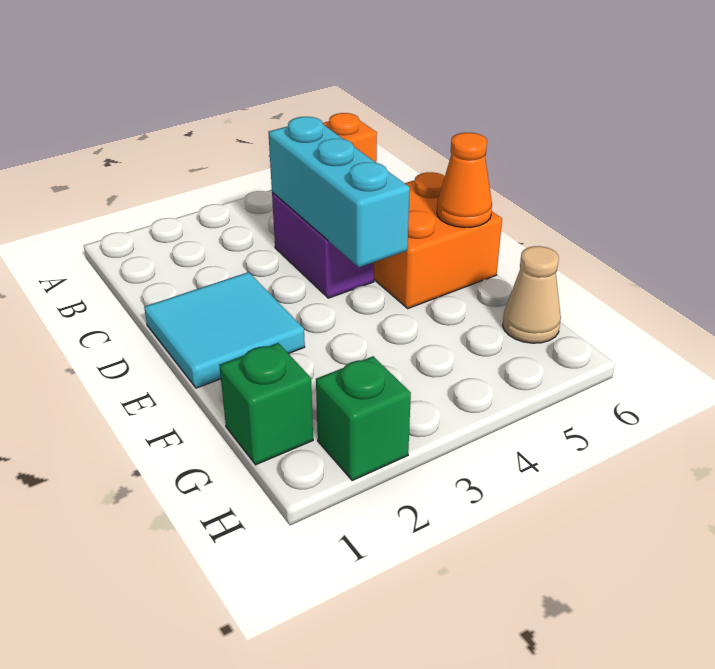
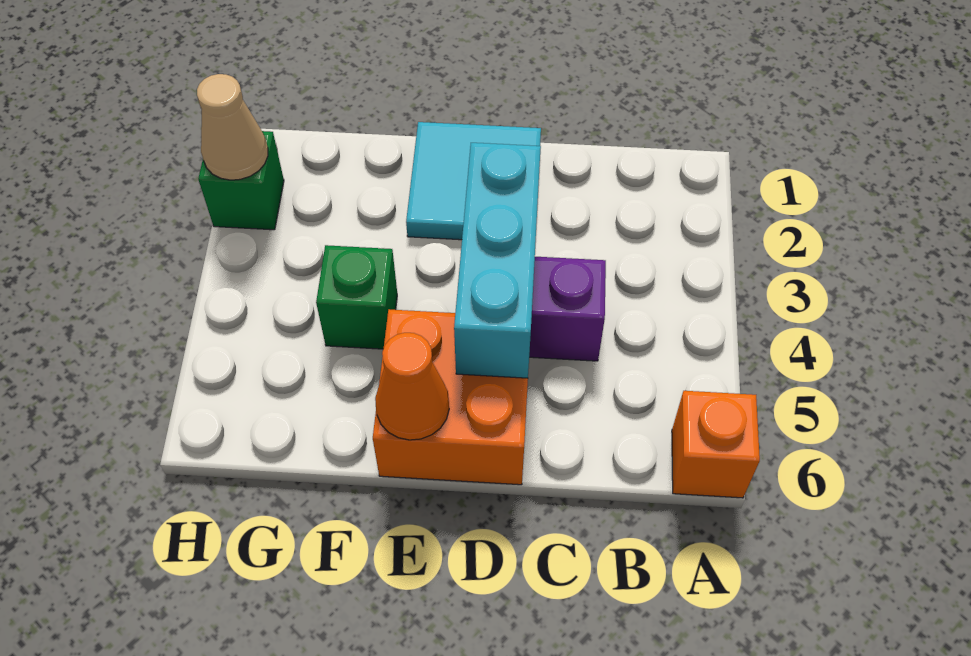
cyan 1x3 brick [268,117,410,267] -> cyan 1x3 brick turned to [454,143,541,378]
green 1x1 brick [219,343,313,465] -> green 1x1 brick moved to [316,245,397,349]
tan 1x1 cone [503,246,561,343] -> tan 1x1 cone moved to [197,74,268,180]

